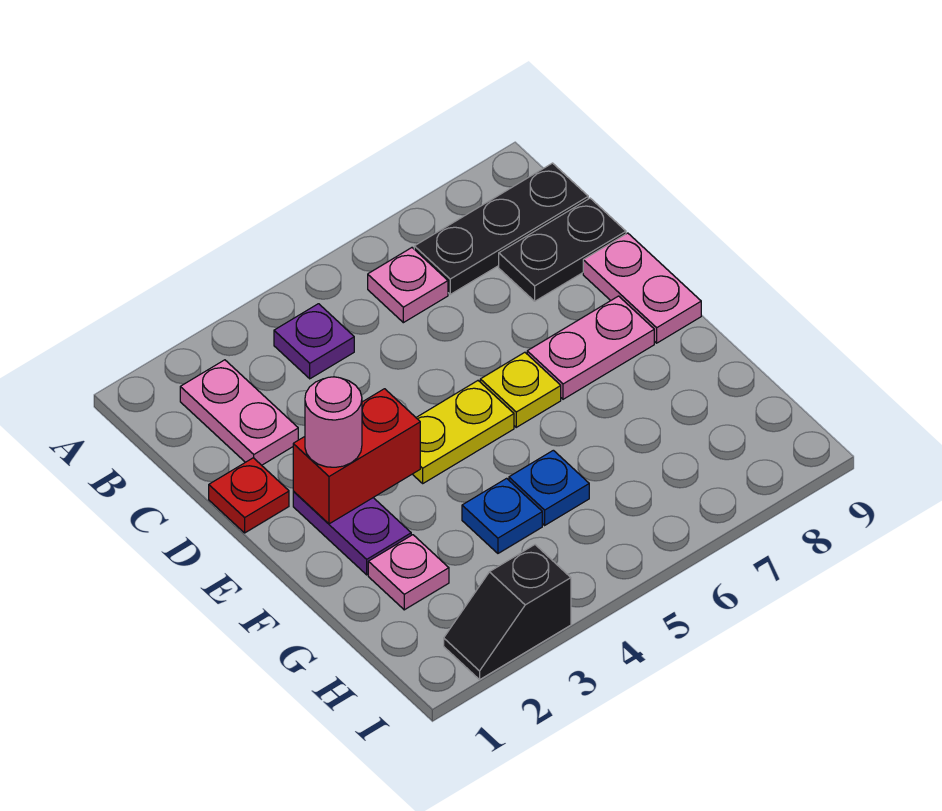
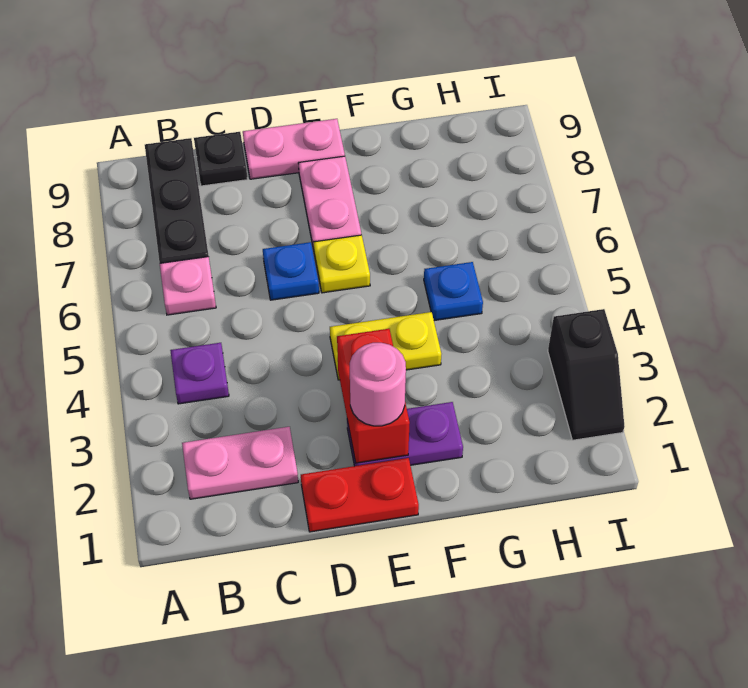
black 1x2 plate [499,198,626,301] -> black 1x1 plate [194,132,247,186]
red 1x1 plate [209,458,289,533] -> red 1x2 plate [301,458,419,532]
yellow 1x2 plate [413,381,514,483] -> yellow 1x2 plate turned to [330,312,441,380]
pink 1x1 plate [368,535,449,610] -> none
blue 1x1 plate [462,478,542,553] -> blue 1x1 plate moved to [263,242,319,300]

